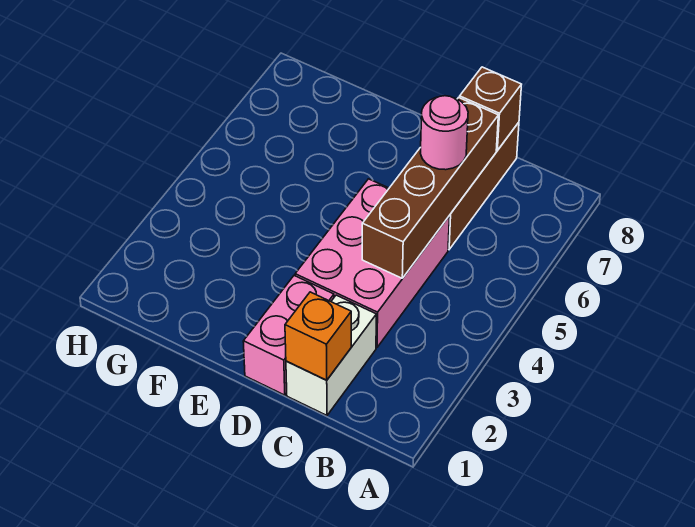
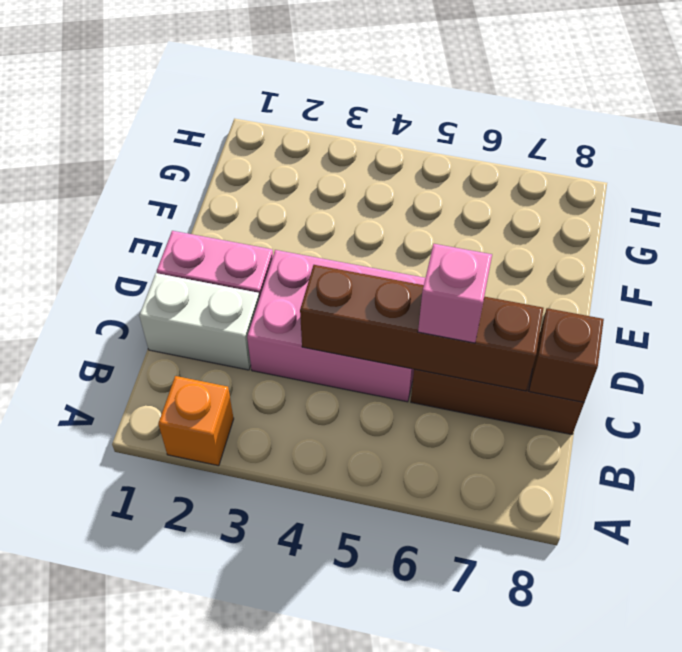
orange 1x1 brick [285,292,351,380] -> orange 1x1 brick moved to [158,376,234,466]
pink 1x1 round brick [420,96,468,170] -> pink 1x1 brick [418,244,492,343]

